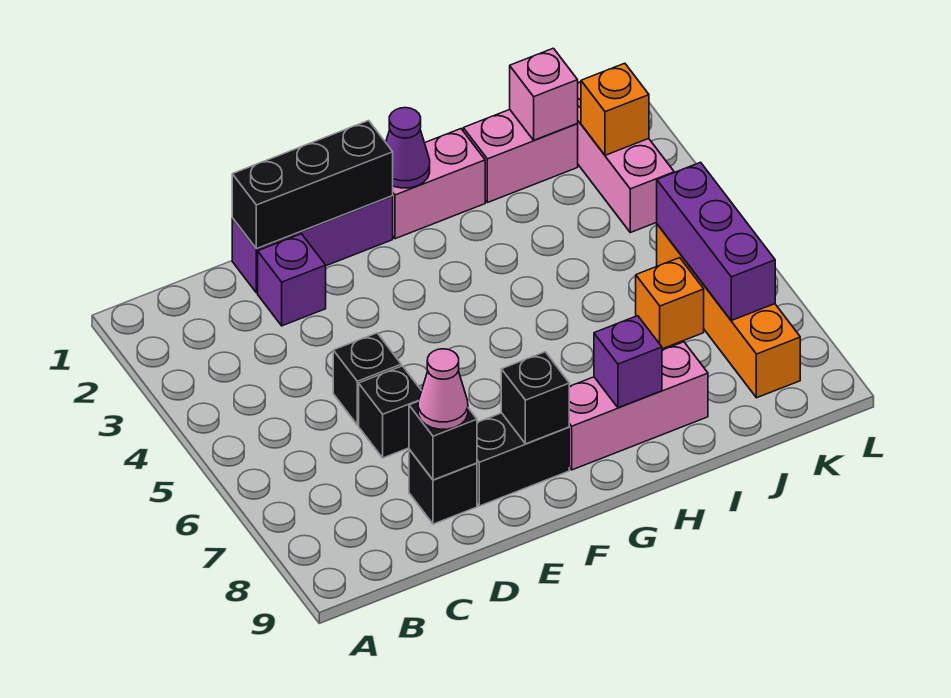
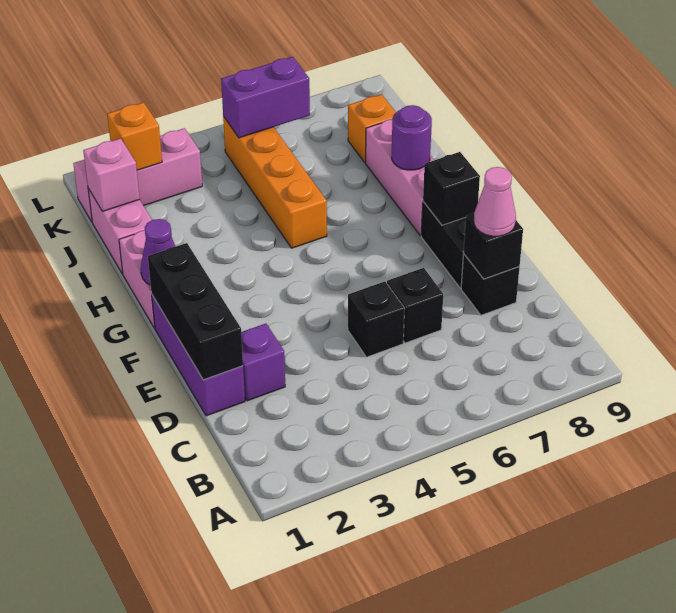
purple 1x1 brick [594,316,662,408] -> purple 1x1 round brick [392,105,432,170]
orange 1x1 brick [636,258,704,349] -> orange 1x1 brick moved to [348,94,396,163]
orange 1x4 brick [657,224,800,398] -> orange 1x4 brick turned to [223,117,327,248]
purple 1x3 brick [657,162,775,321] -> purple 1x2 brick [221,57,310,138]

